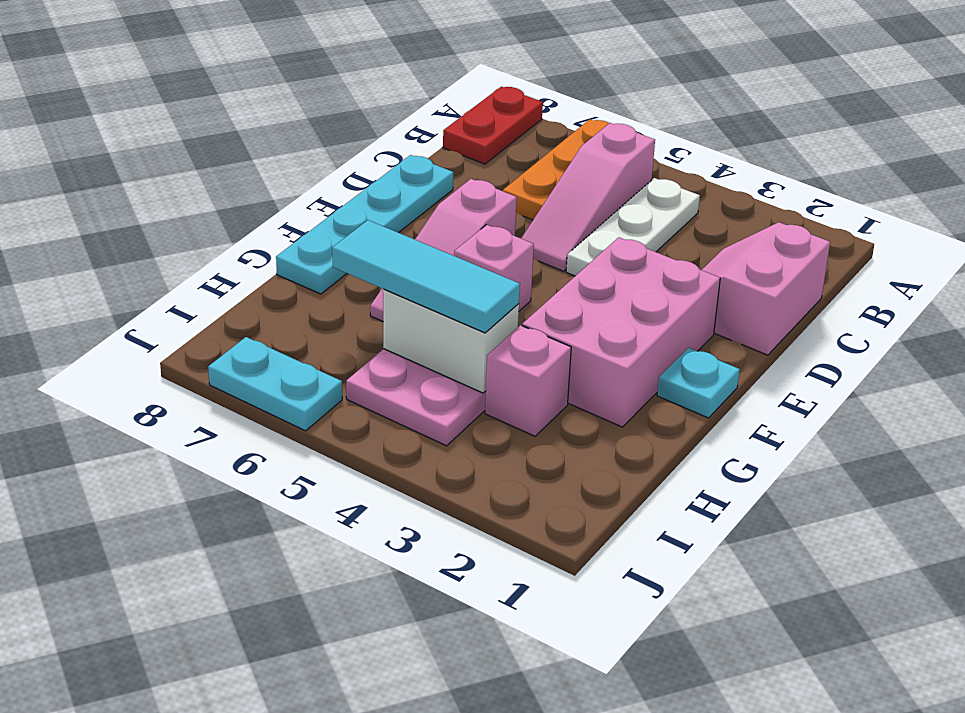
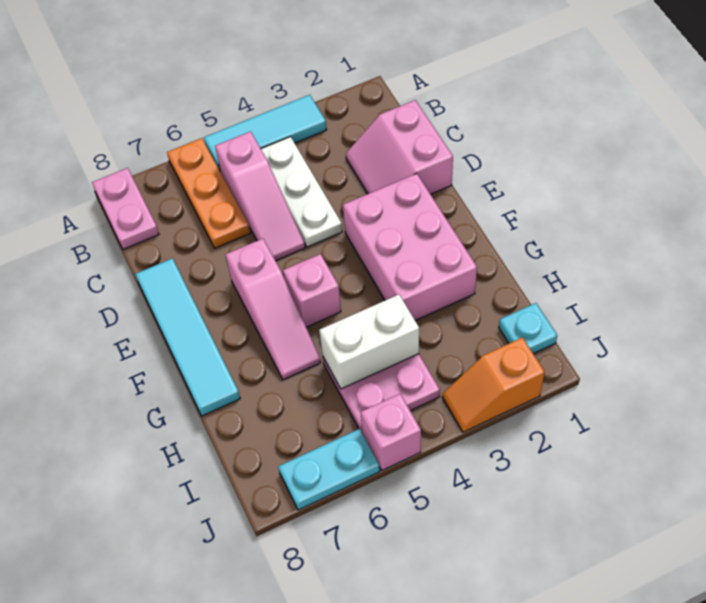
red 1x2 plate [443,87,543,164] -> pink 1x2 plate [92,168,159,249]
cyan 1x4 plate [276,155,453,294] -> cyan 1x4 tile [135,258,240,416]
cyan 1x1 plate [657,348,740,418] -> cyan 1x1 plate moved to [499,303,557,354]
pink 1x1 brick [485,325,571,436] -> pink 1x1 brick moved to [361,394,421,470]
cyan 1x3 tile [332,220,520,333] -> cyan 1x3 tile moved to [204,95,327,170]
none -> orange 1x2 slope [442,337,545,432]

